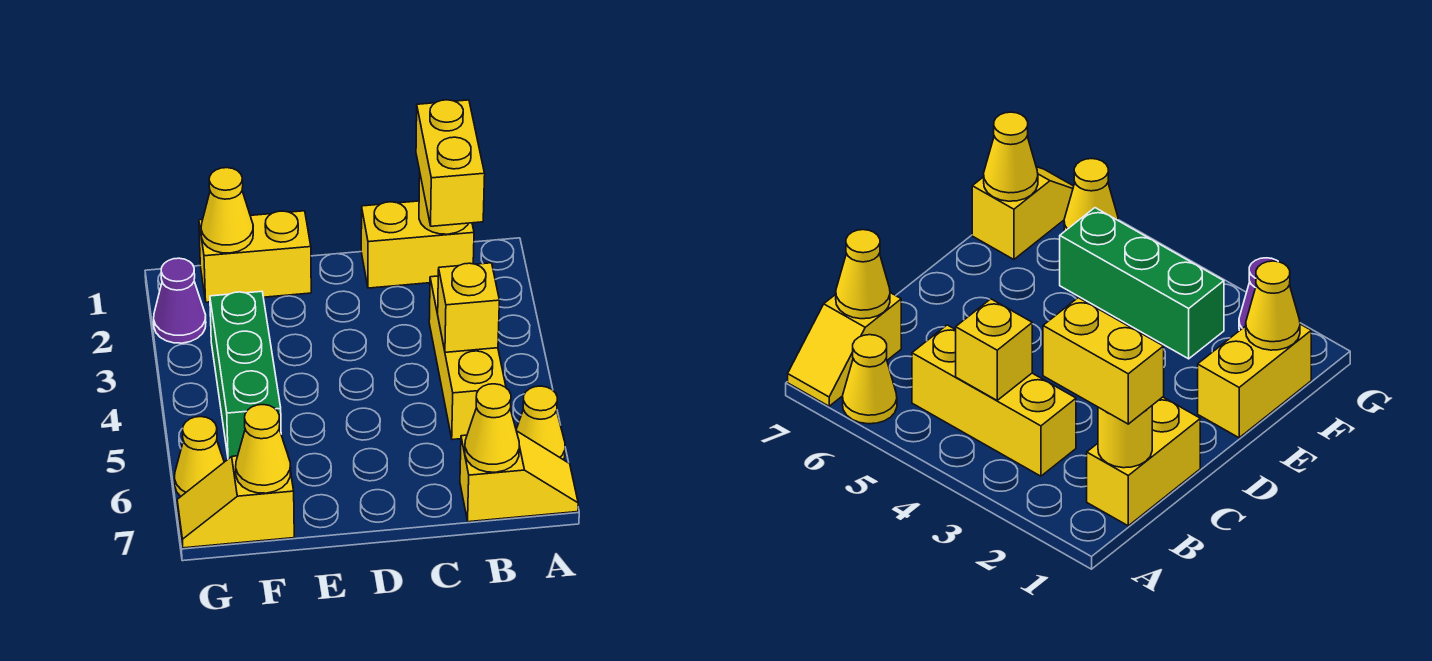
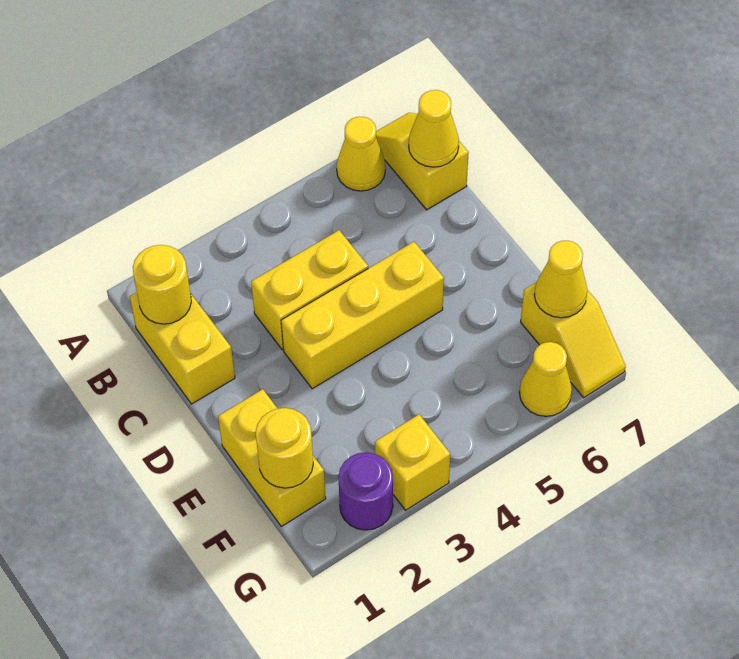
yellow 1x2 brick [416,100,485,226] -> yellow 1x2 brick moved to [251,230,368,350]
yellow 1x3 brick [429,276,506,440] -> yellow 1x3 brick moved to [281,242,444,389]
yellow 1x1 brick [438,263,499,352] -> yellow 1x1 brick moved to [375,414,450,510]
yellow 1x1 cone [201,168,253,253] -> yellow 1x1 round brick [256,408,313,488]
green 1x3 brick [210,291,281,459] -> none
purple 1x1 cone [154,258,206,343] -> purple 1x1 round brick [338,452,393,530]

